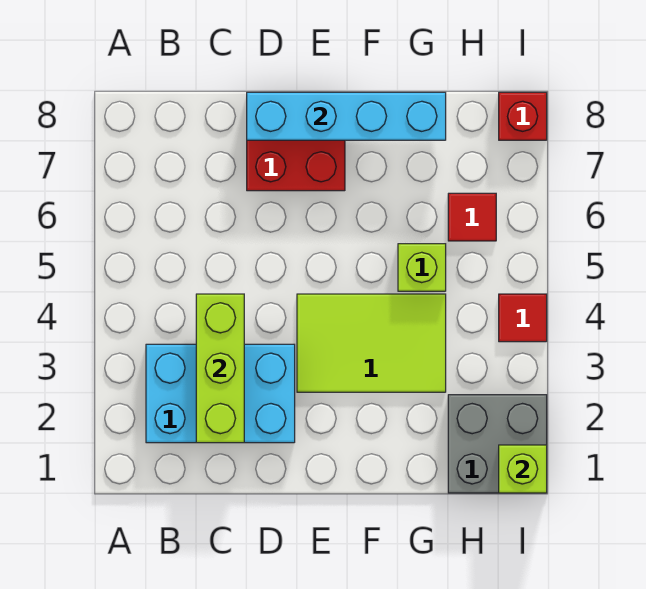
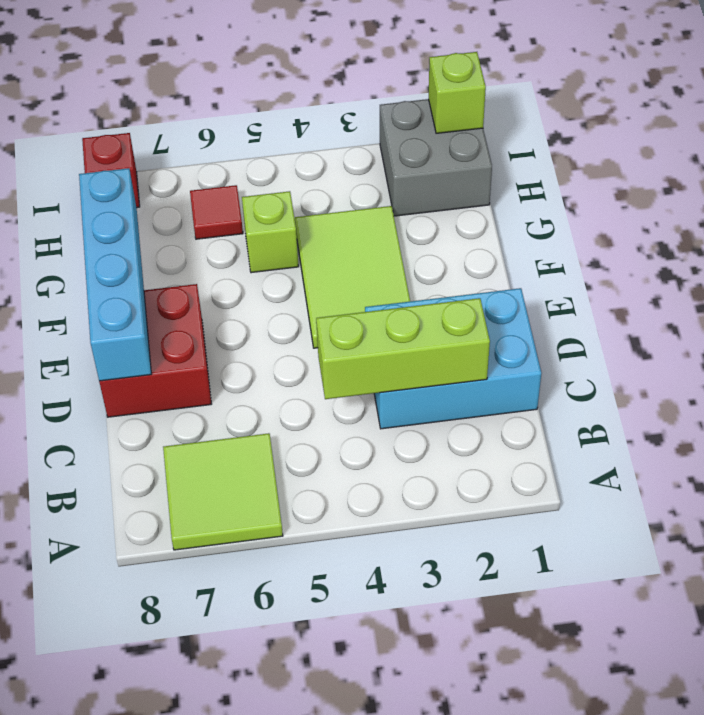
none -> lime 2x2 tile [163,433,283,550]
cyan 2x3 brick [146,344,295,443] -> cyan 2x3 brick turned to [365,288,541,429]
red 1x1 tile [499,294,547,342] -> none

